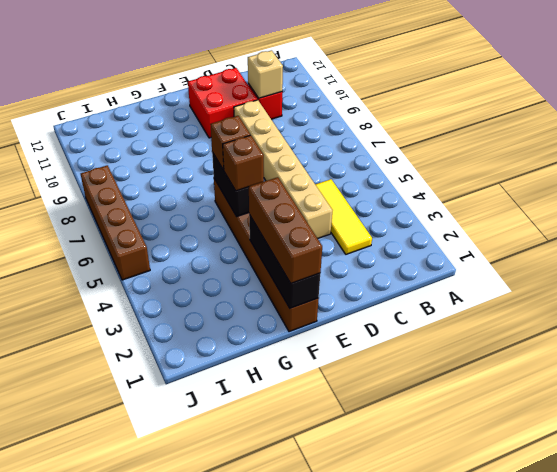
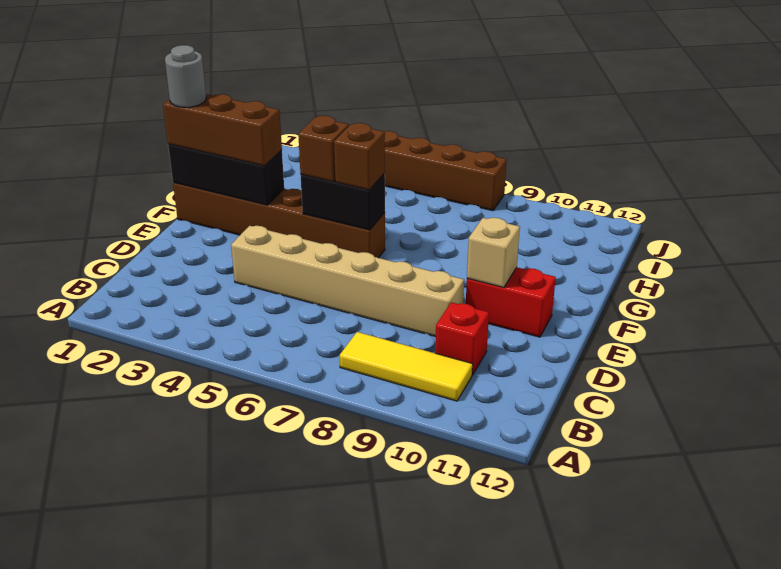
yellow 1x3 tile [315,179,372,254] -> yellow 1x3 tile moved to [340,332,473,401]
tan 1x1 brick [248,50,283,98] -> tan 1x1 brick moved to [467,218,520,287]
red 2x2 brick [188,68,257,138] -> red 1x2 brick [466,267,556,337]
none -> grey 1x1 round brick [165,45,206,107]

